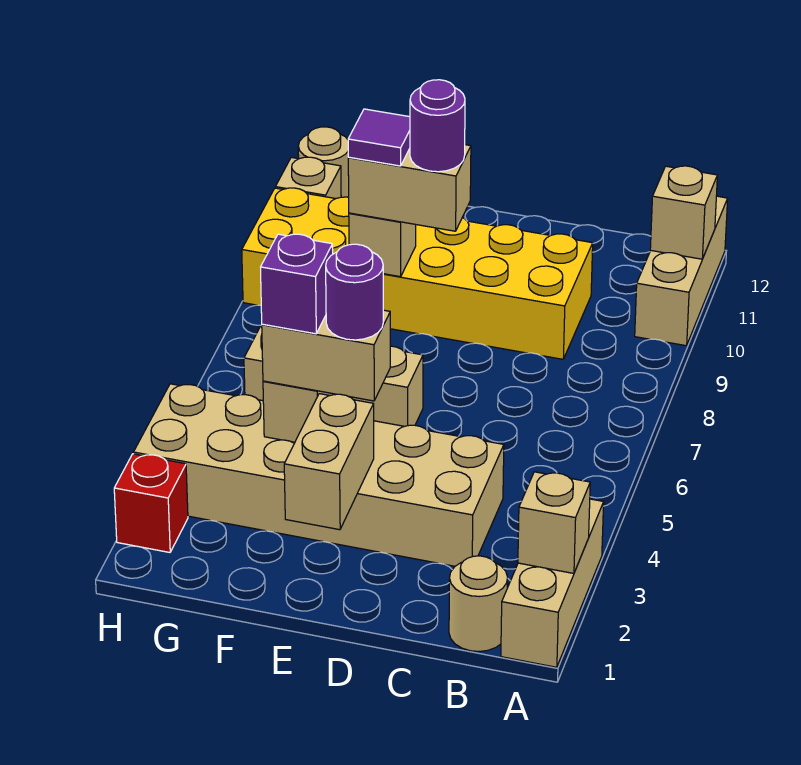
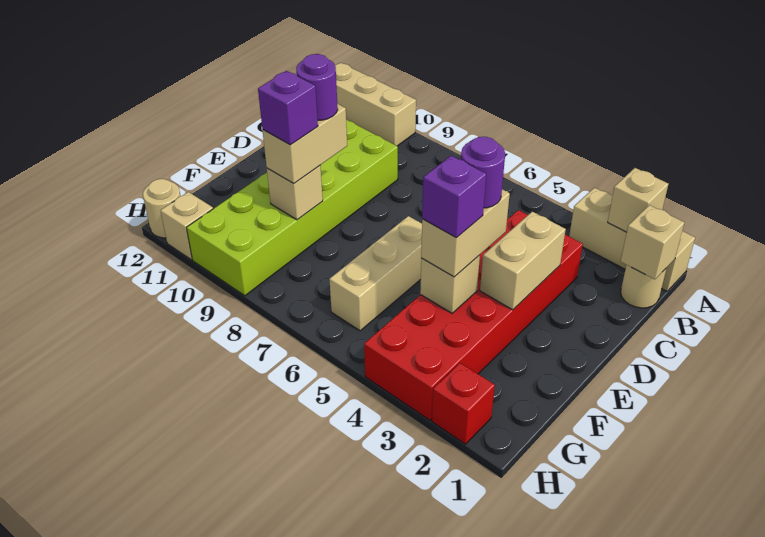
tan 1x1 brick [650,166,717,259] -> tan 1x1 brick moved to [621,205,684,279]
tan 2x6 brick [133,384,504,566] -> red 2x6 brick [364,210,583,420]
yellow 2x6 brick [242,188,593,359] -> lime 2x6 brick [187,120,398,296]
tan 1x2 brick [284,394,374,530] -> tan 1x2 brick turned to [480,212,566,310]
purple 1x1 tile [348,109,410,166] -> purple 1x1 brick [258,71,318,145]

